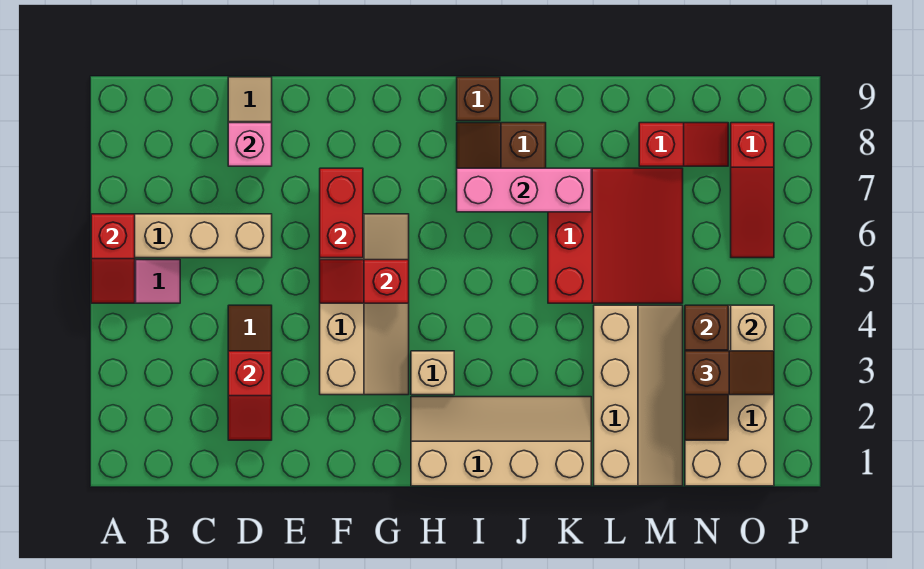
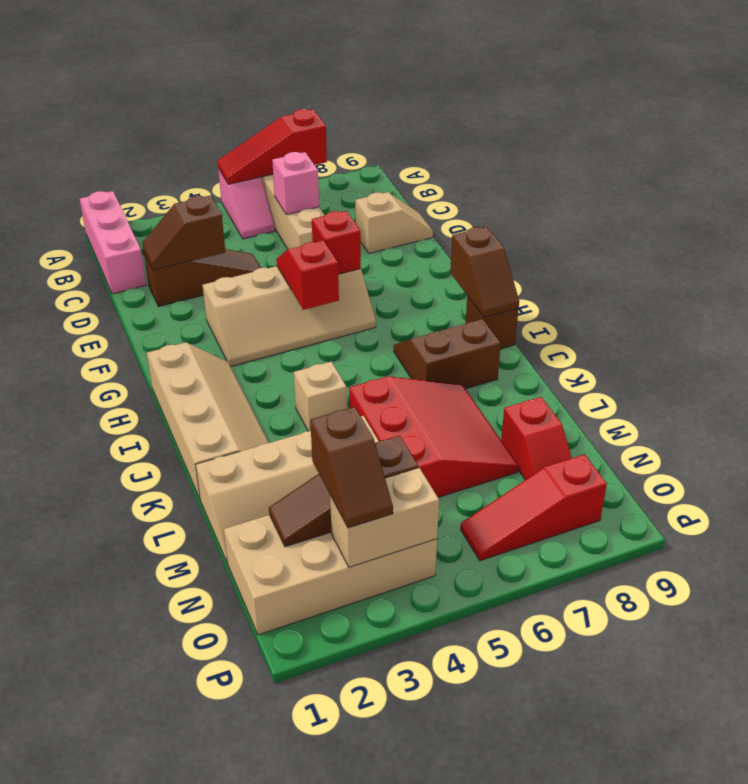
red 1x2 slope [91,214,135,303] -> red 1x3 slope [218,109,327,184]
red 1x2 slope [228,351,272,440] -> brown 1x2 slope [142,196,225,270]
pink 1x1 brick [228,123,272,166] -> pink 1x1 brick moved to [272,152,319,215]
red 1x2 brick [320,168,363,258] -> red 1x1 brick [312,211,361,274]
tan 1x1 brick [411,351,454,395] -> tan 1x1 brick moved to [294,362,347,431]
none -> brown 1x2 slope [450,227,519,318]
pink 1x3 brick [457,168,591,212] -> pink 1x3 brick moved to [80,191,146,294]
red 3x3 slope [548,168,683,303] -> red 3x3 slope turned to [349,376,518,497]

